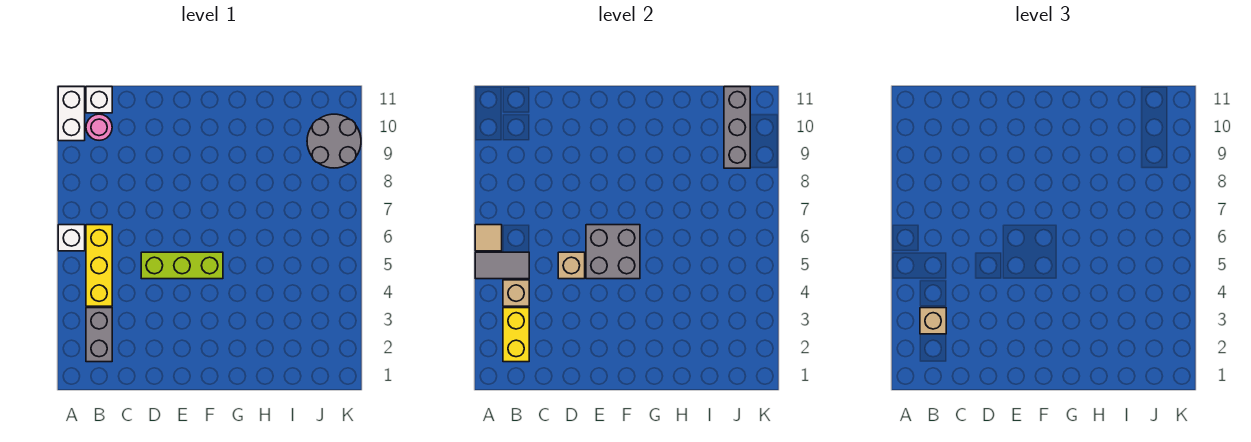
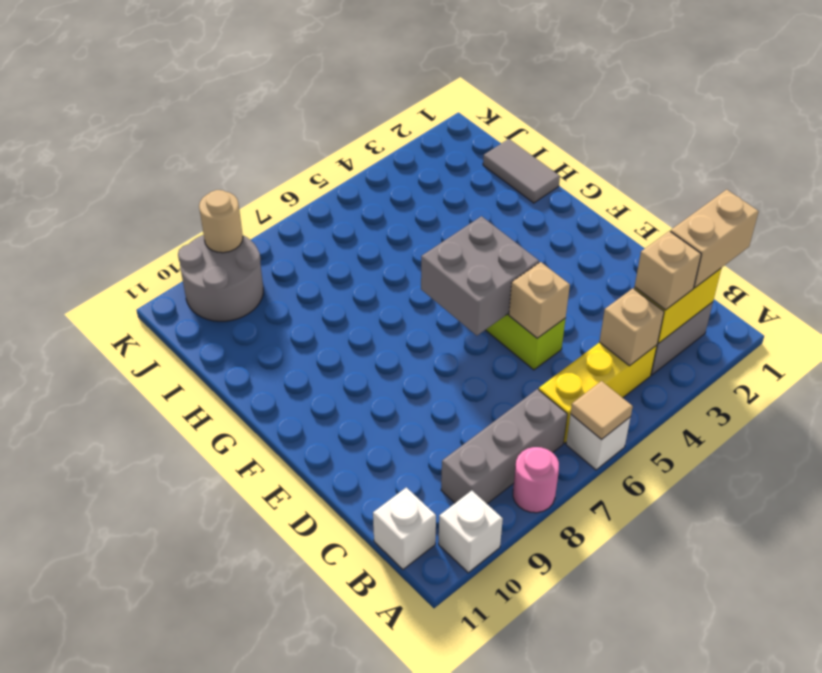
grey 1x2 tile [475,252,529,279] -> grey 1x2 tile moved to [483,139,560,203]
white 1x2 brick [58,87,85,141] -> white 1x1 brick [439,491,503,573]
none -> tan 1x2 brick [670,190,759,288]
pink 1x1 round brick [86,114,112,140] -> pink 1x1 round brick moved to [513,447,559,513]
grey 1x3 brick [724,87,750,168] -> grey 1x3 brick moved to [441,389,567,504]
none -> tan 1x1 round brick [199,190,243,253]

